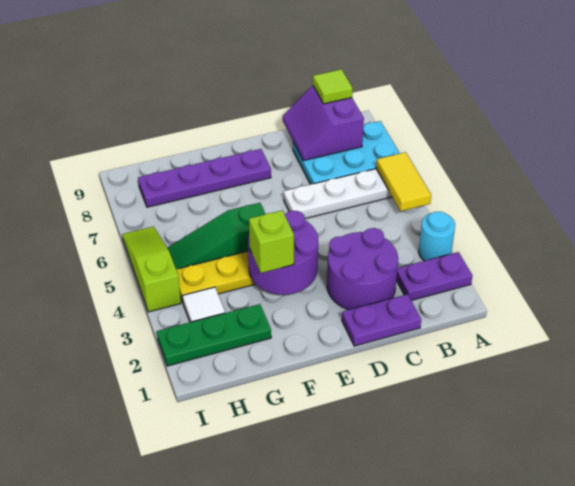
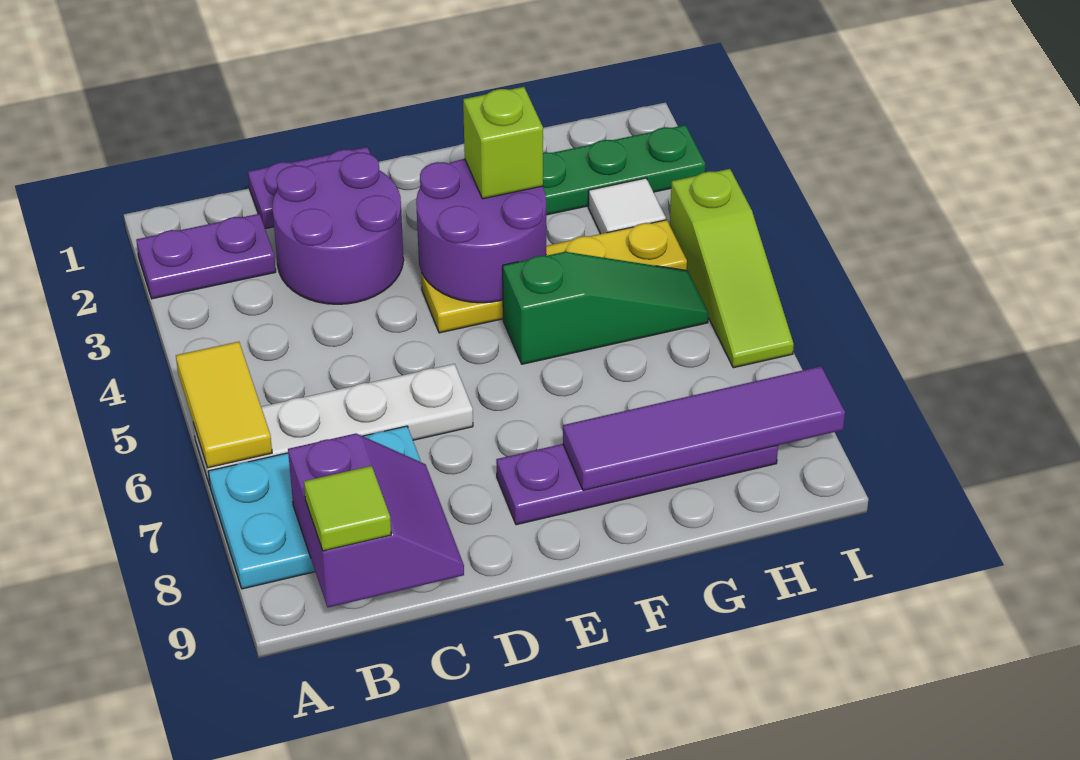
cyan 1x1 round brick [419,212,455,261] -> none
none -> purple 1x4 tile [563,366,845,491]

